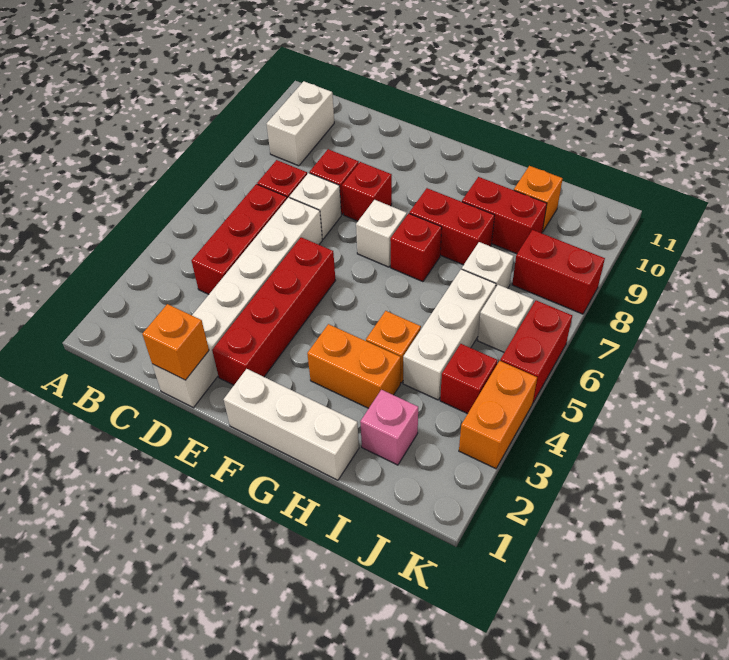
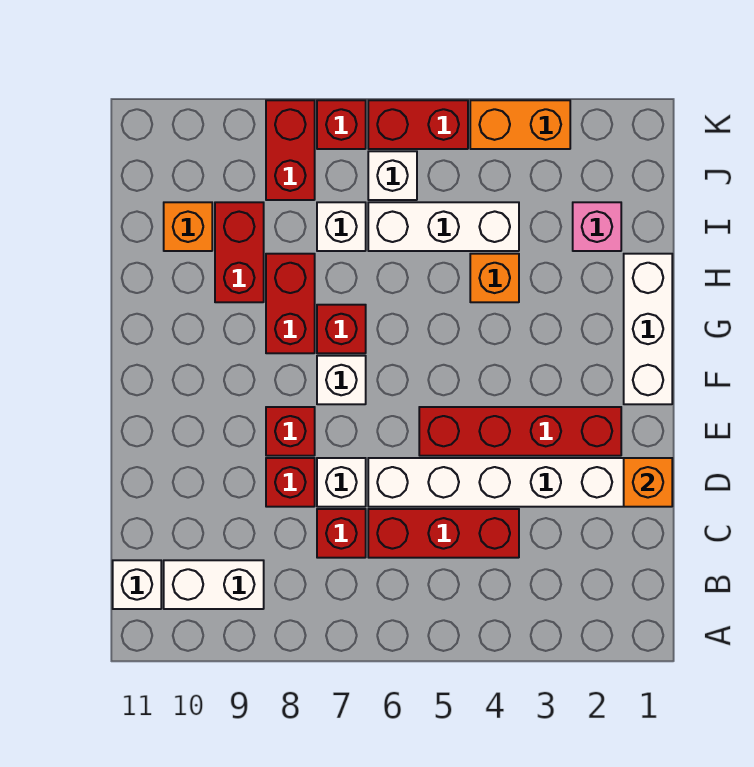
none -> white 1x1 brick [113,560,161,609]
orange 1x2 brick [307,324,401,408] -> none
red 1x1 brick [440,344,497,414] -> red 1x1 brick moved to [317,100,366,149]

